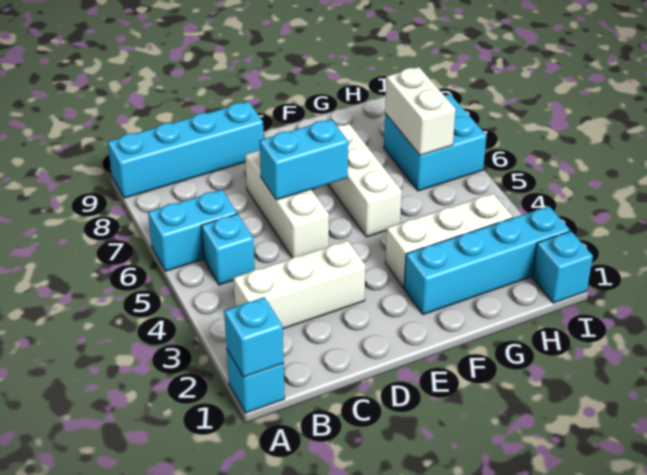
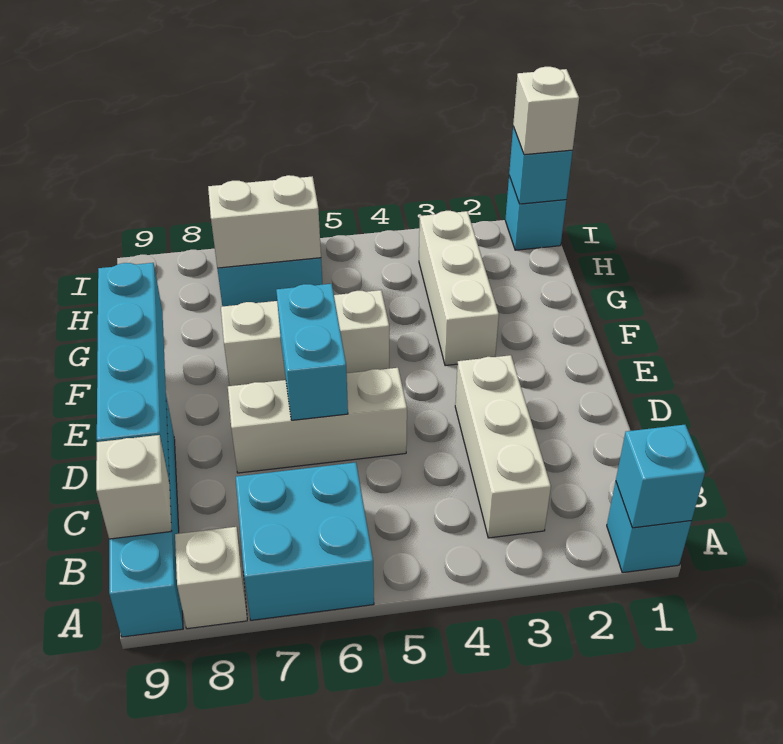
cyan 1x2 brick [148,190,237,271] -> cyan 2x2 brick [236,462,374,620]
none -> white 1x1 brick [175,527,247,629]
cyan 1x1 brick [201,214,255,285] -> cyan 1x1 brick moved to [509,127,572,204]
none -> white 1x1 brick [96,435,172,539]
cyan 1x4 brick [404,206,570,315] -> cyan 1x4 brick moved to [97,263,169,478]
none -> white 1x1 brick [513,67,579,155]

